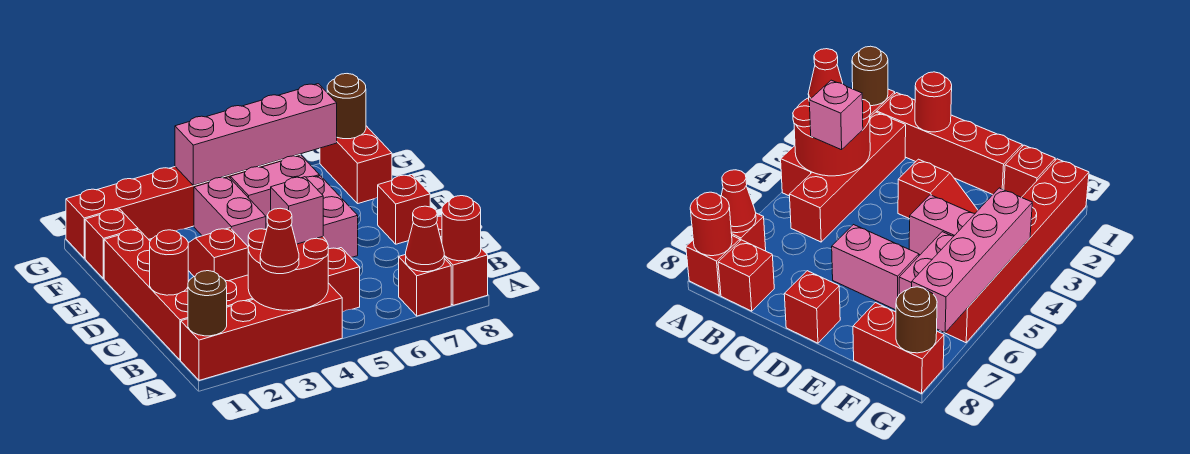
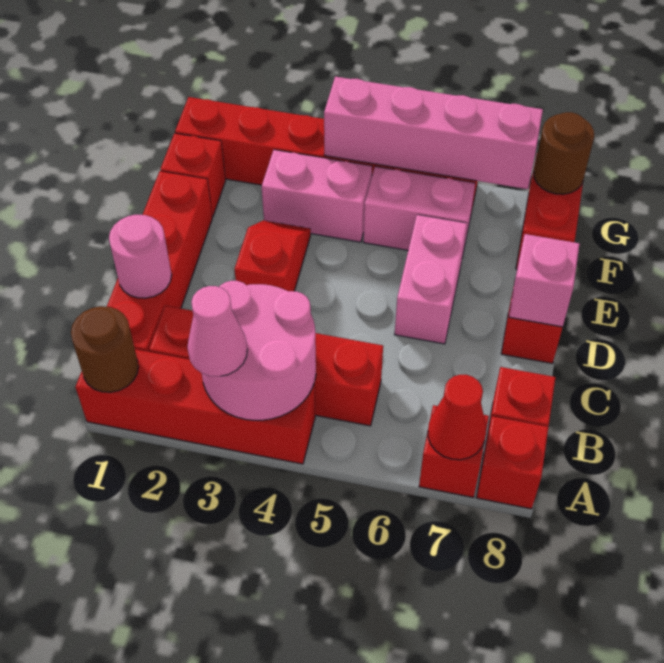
red 2x2 round brick [248,229,328,311] -> pink 2x2 round brick [202,281,316,420]
red 1x1 cone [260,208,299,274] -> pink 1x1 cone [187,286,247,377]
red 1x1 round brick [442,196,481,261] -> none
pink 1x1 brick [271,177,323,244] -> pink 1x1 brick moved to [509,234,579,327]
red 1x1 round brick [150,230,188,295] -> pink 1x1 round brick [109,215,172,298]
pink 1x2 brick [194,177,266,247] -> pink 1x2 brick turned to [262,150,372,242]

